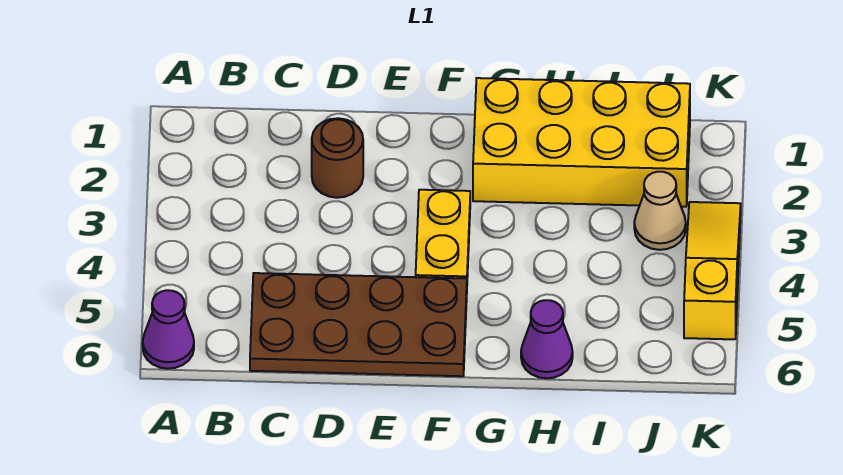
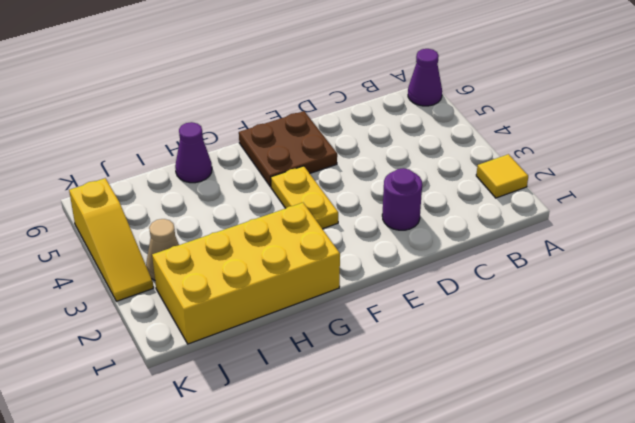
none -> yellow 1x1 tile [476,154,528,198]
brown 2x4 plate [250,273,467,376] -> brown 2x2 plate [239,111,337,187]
brown 1x1 round brick [312,118,363,198] -> purple 1x1 round brick [382,168,422,230]

